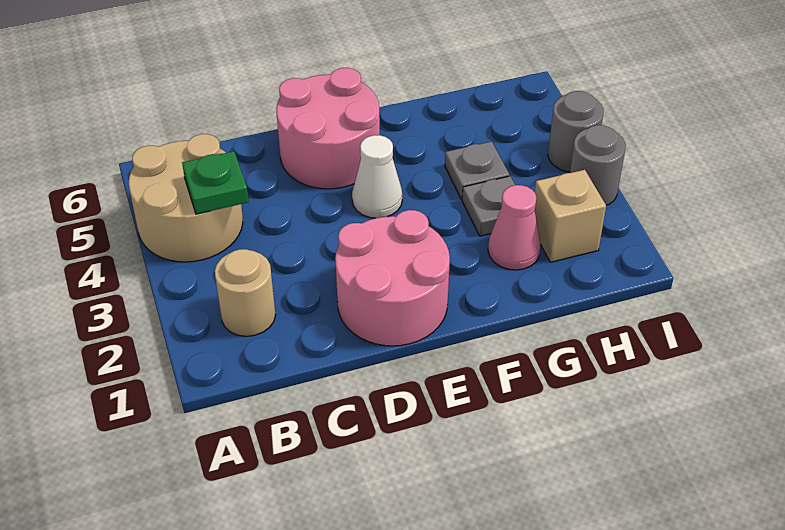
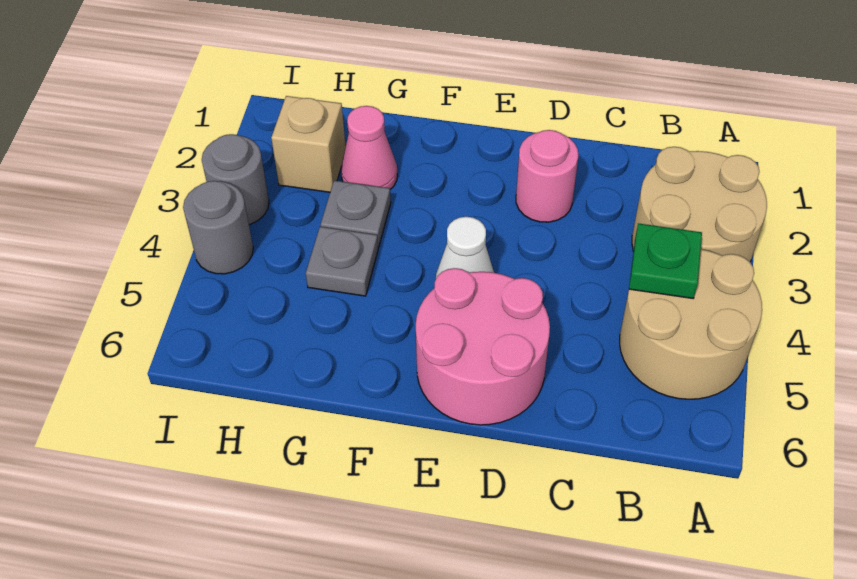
tan 1x1 round brick [215,249,276,336] -> tan 2x2 round brick [632,147,767,262]
pink 2x2 round brick [335,210,450,346] -> pink 1x1 round brick [516,130,578,222]

